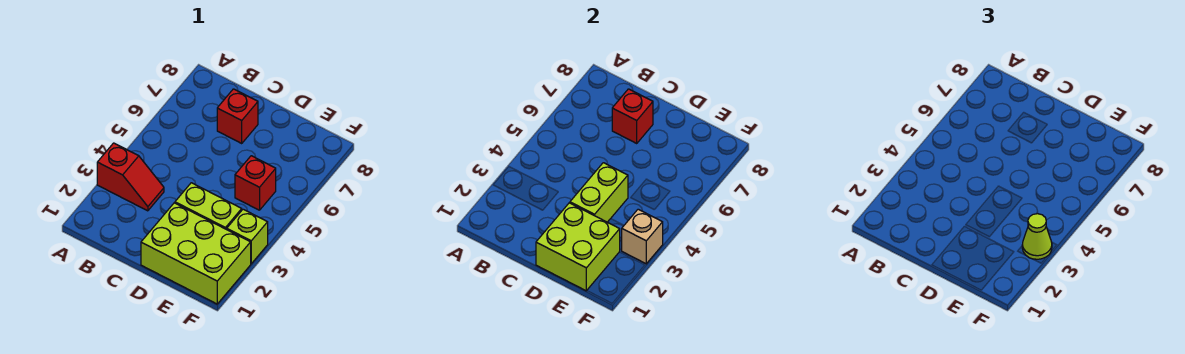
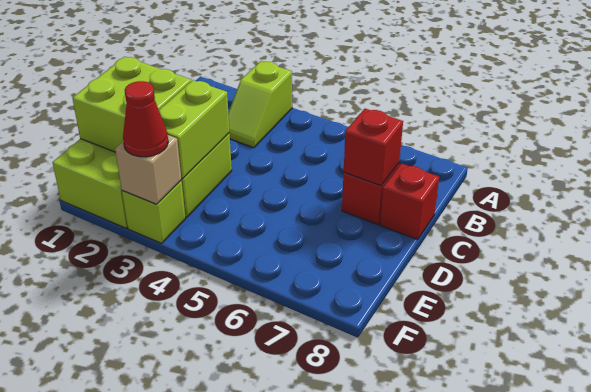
red 1x2 slope [97,143,164,211] -> lime 1x2 slope [228,61,292,148]
lime 1x2 brick [570,163,628,222] -> lime 1x2 brick turned to [159,80,230,179]
red 1x1 brick [235,156,276,210] -> red 1x1 brick moved to [380,163,439,240]
lime 1x1 cone [1022,214,1052,259] -> red 1x1 cone [123,81,168,157]

